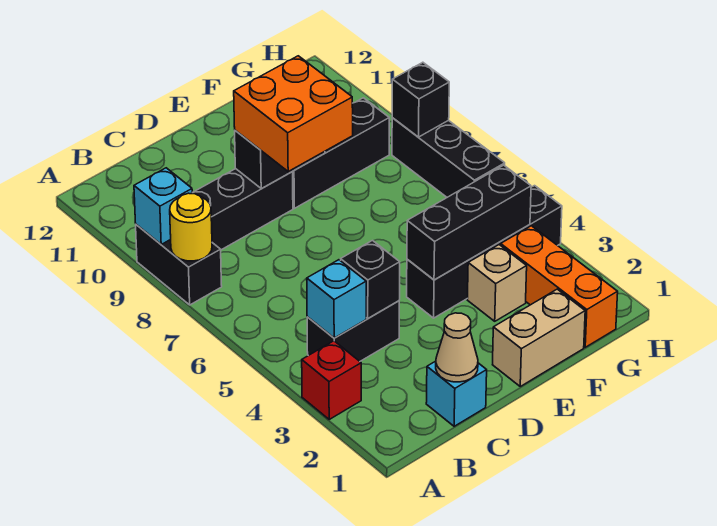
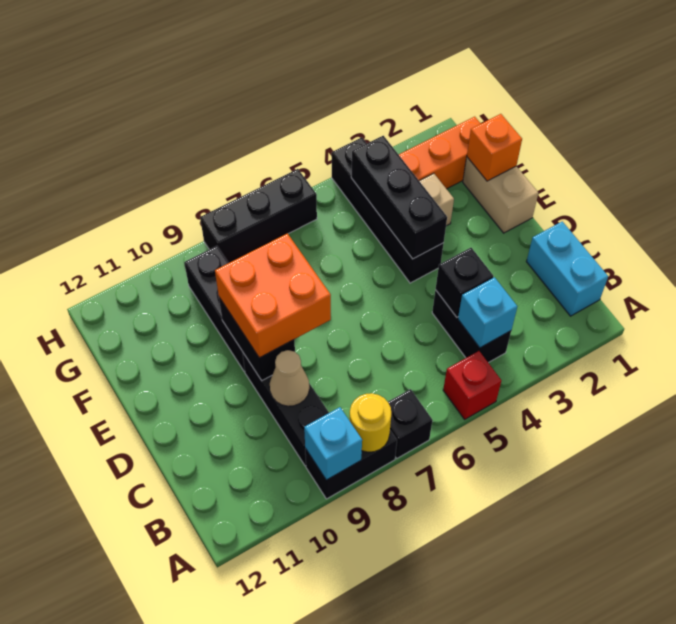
red 1x1 brick [302,341,361,419] -> red 1x1 brick moved to [443,351,501,419]
cyan 1x1 brick [426,361,487,426] -> cyan 1x2 brick [527,221,608,316]
tan 1x1 cone [436,313,478,382] -> tan 1x1 cone moved to [270,350,309,406]
none -> orange 1x1 brick [467,114,522,181]
black 1x1 brick [392,62,449,137] -> black 1x1 brick moved to [388,389,432,458]

